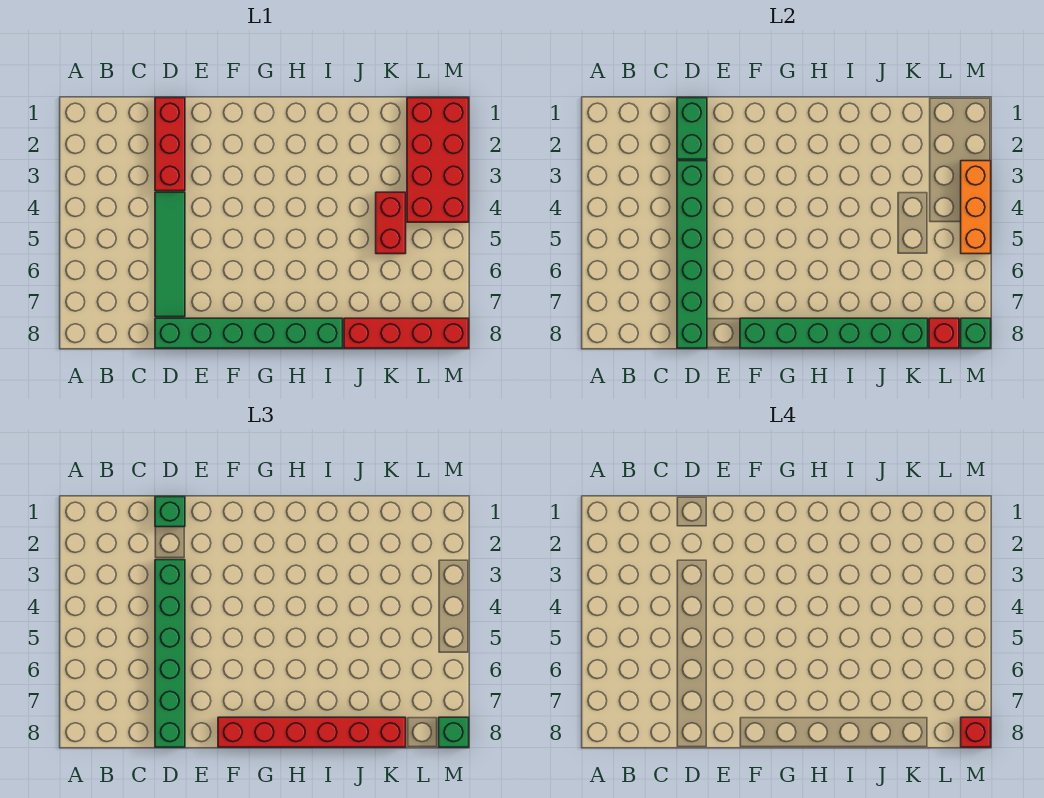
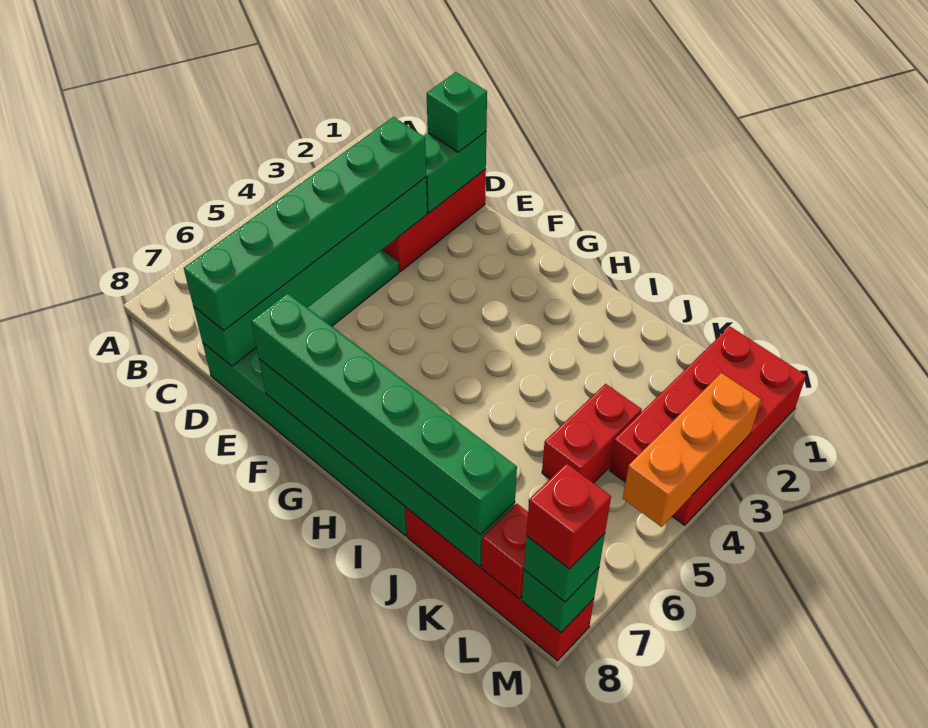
red 1x6 brick [218,717,406,747] -> green 1x6 brick [251,293,517,535]

